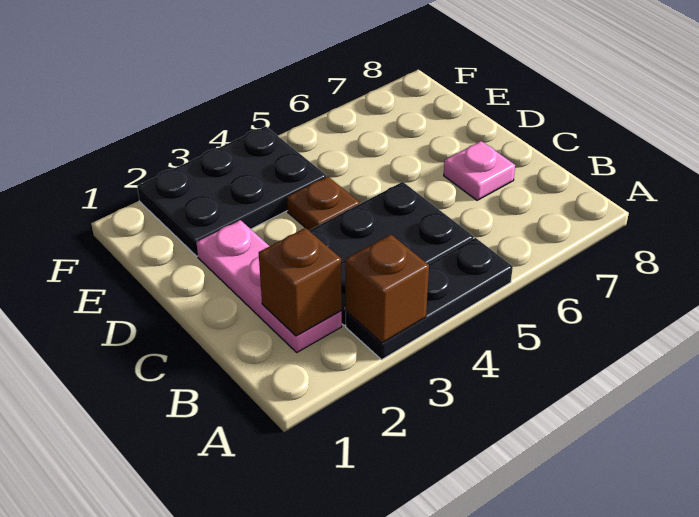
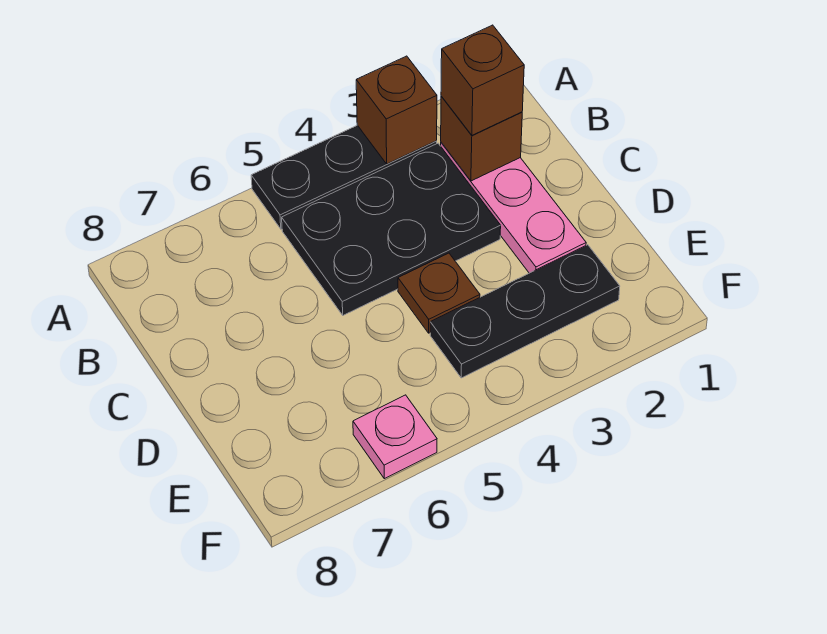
none -> brown 1x1 brick [441,25,524,136]
pink 1x1 plate [444,141,515,200] -> pink 1x1 plate moved to [353,395,437,479]
black 2x3 plate [137,126,326,256] -> black 1x3 plate [430,245,620,378]

